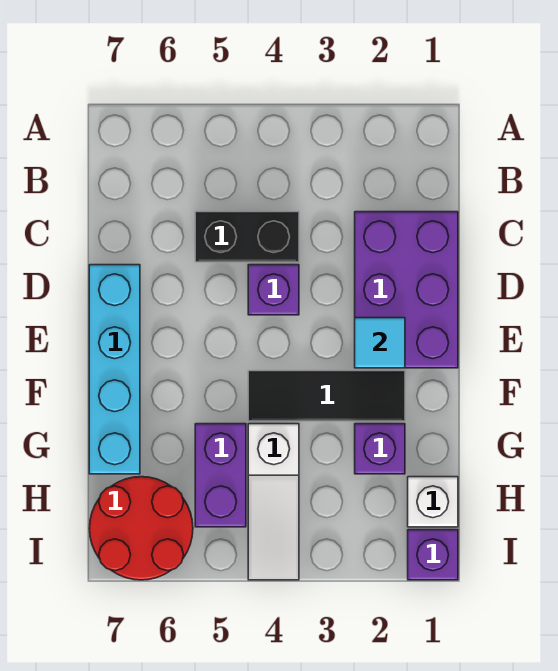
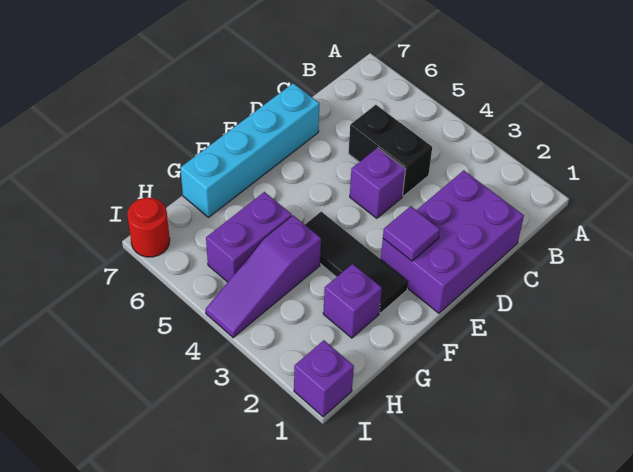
cyan 1x1 tile [355,318,405,368] -> purple 1x1 tile [383,206,440,261]
white 1x3 slope [248,424,299,580] -> purple 1x3 slope [206,215,321,338]
white 1x1 brick [408,477,458,527] -> none
red 2x2 round brick [89,477,193,580] -> red 1x1 round brick [127,198,170,257]

